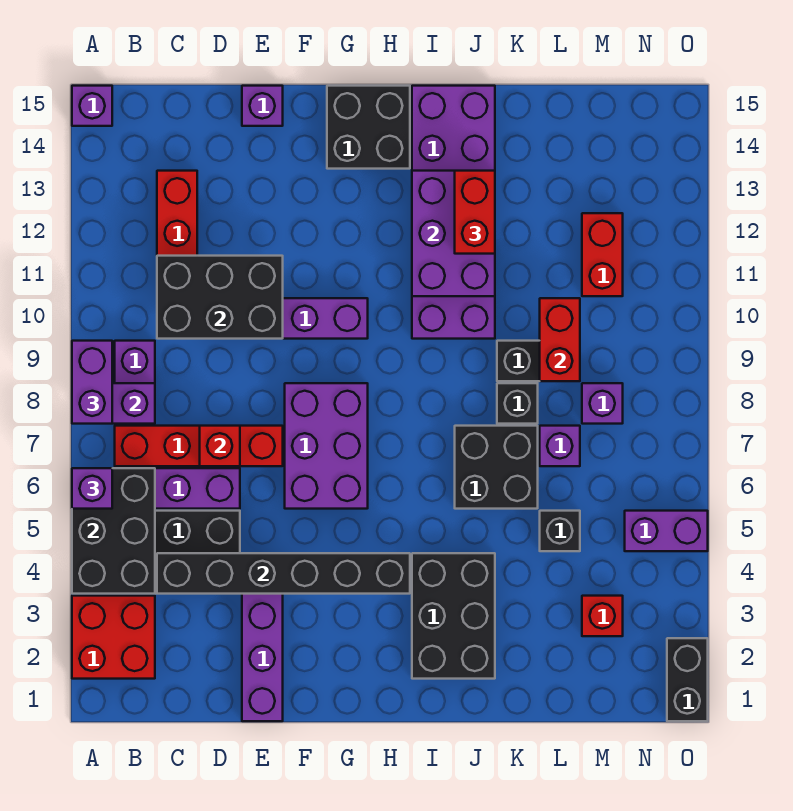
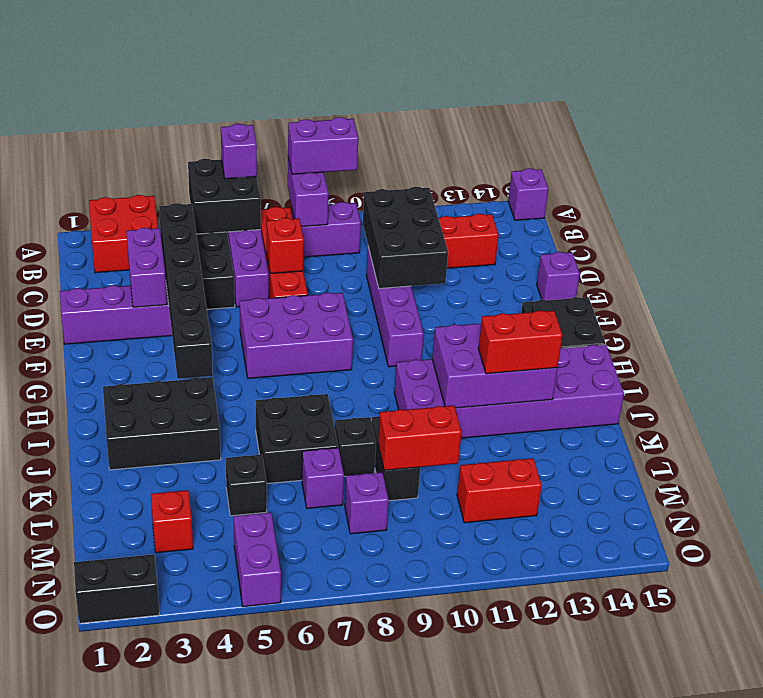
black 2x3 brick [72,468,155,594] -> black 2x2 brick [188,159,261,234]
none -> purple 1x2 brick [126,228,167,307]

